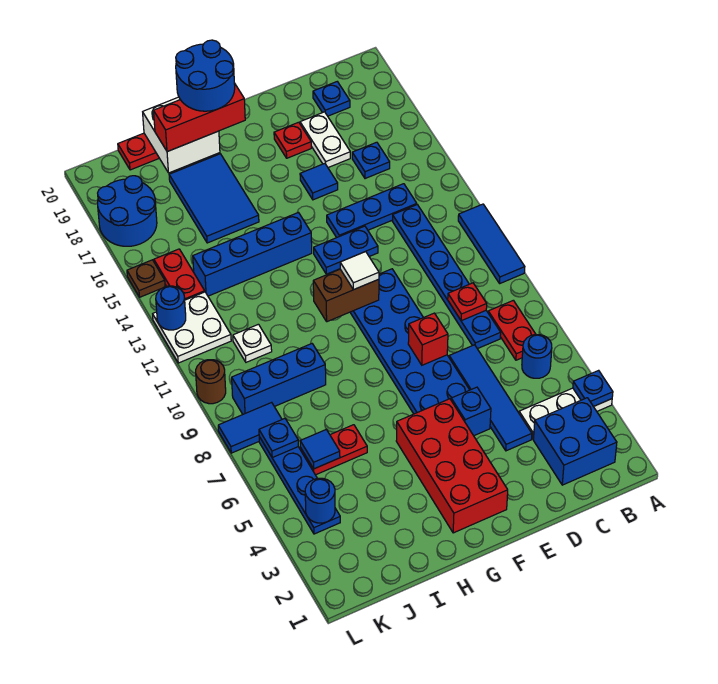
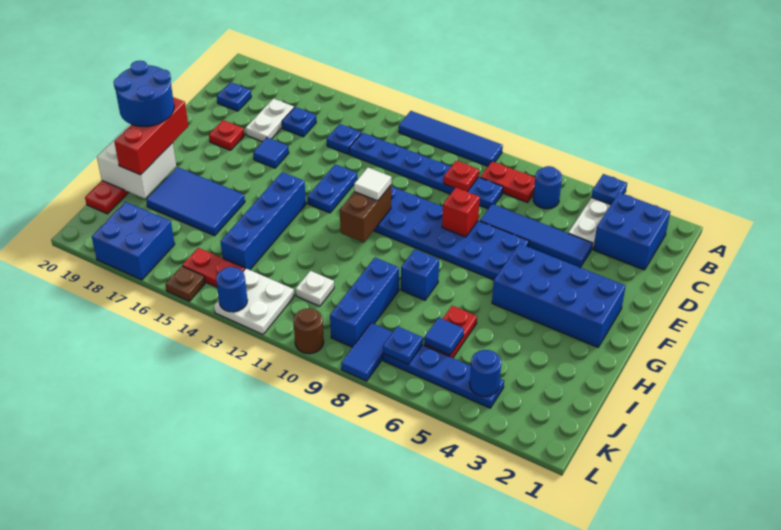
blue 1x3 tile [458,204,525,283] -> blue 1x4 tile [399,111,503,166]
blue 1x3 plate [327,184,417,238] -> blue 1x1 plate [327,124,361,154]
white 1x2 plate [300,112,350,168] -> white 1x2 plate turned to [246,99,294,142]
blue 1x1 brick [451,387,491,436] -> blue 1x1 brick moved to [401,249,439,300]
red 2x4 brick [396,399,508,533] -> blue 2x4 brick [492,244,626,347]
blue 2x2 round brick [97,176,157,246] -> blue 2x2 brick [92,202,175,280]

